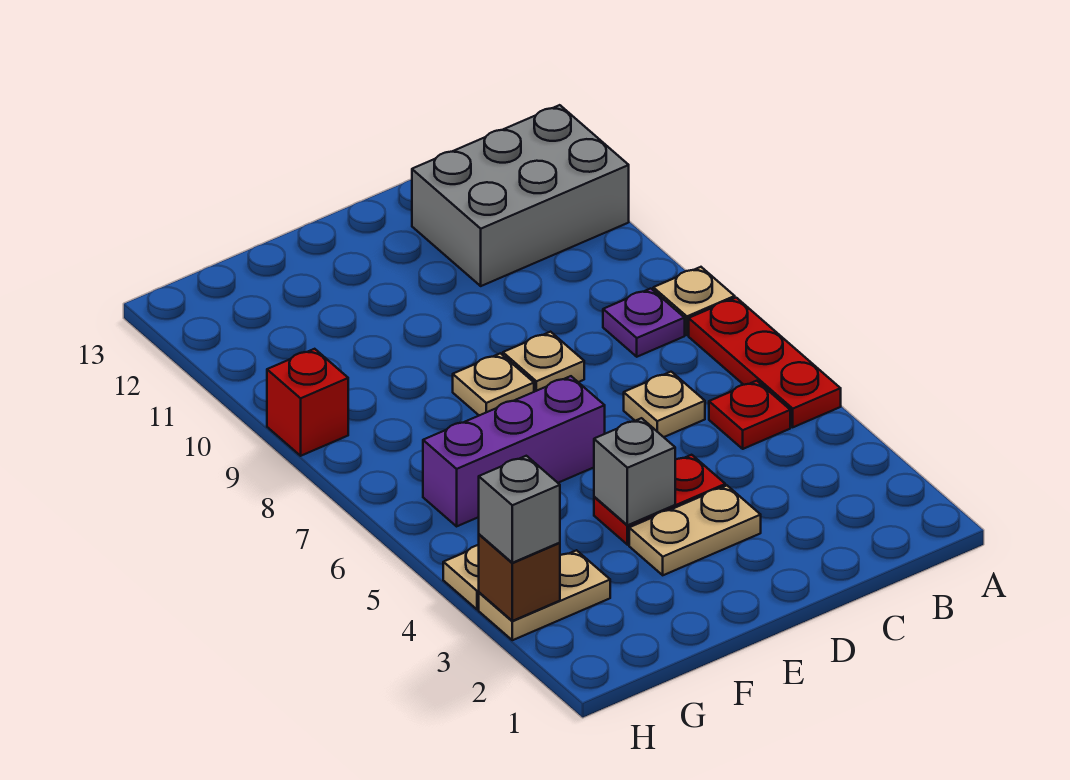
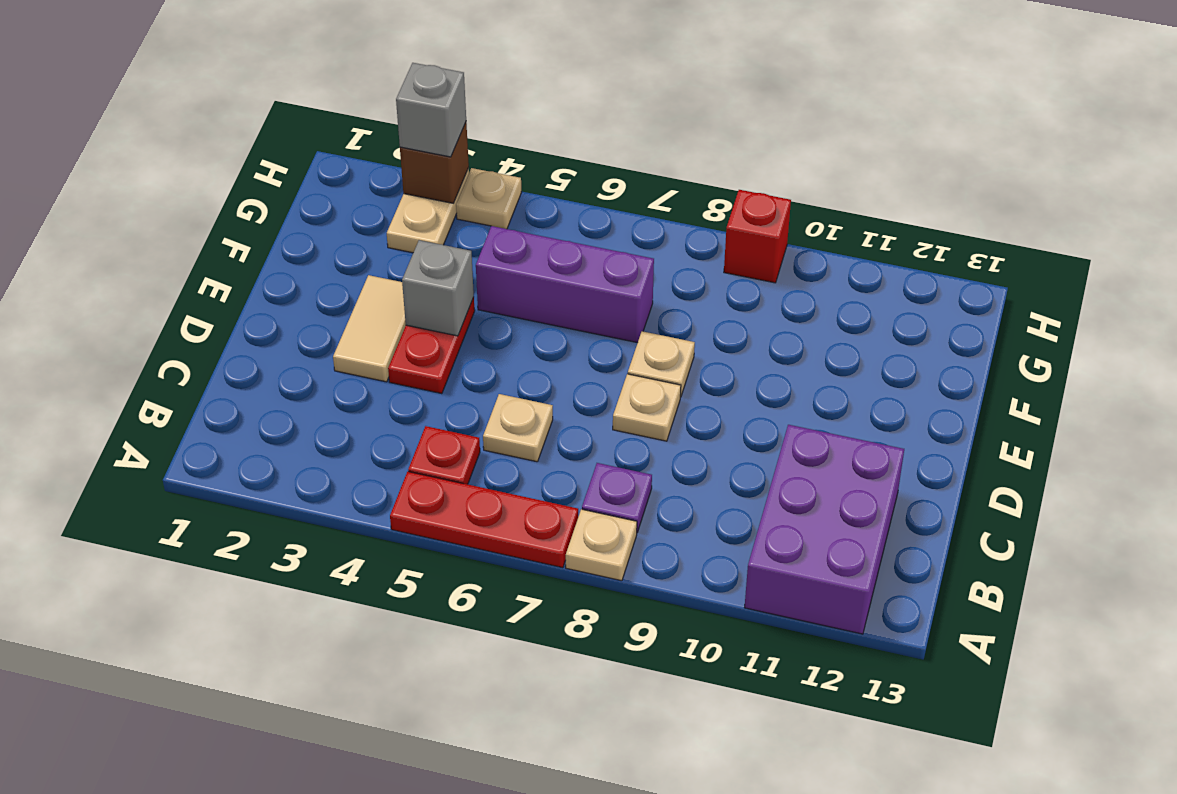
grey 2x3 brick [412,105,629,286] -> purple 2x3 brick [744,425,904,634]
tan 1x2 plate [629,486,761,575] -> tan 1x2 tile [333,275,406,382]
purple 1x3 brick [423,376,605,526] -> purple 1x3 brick turned to [476,226,654,343]

